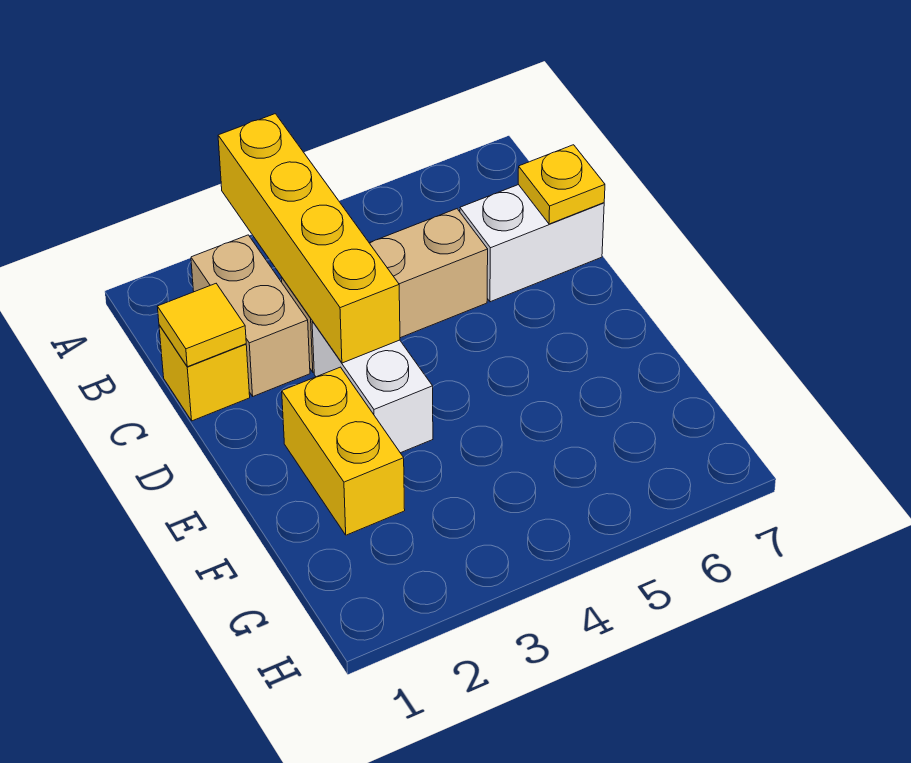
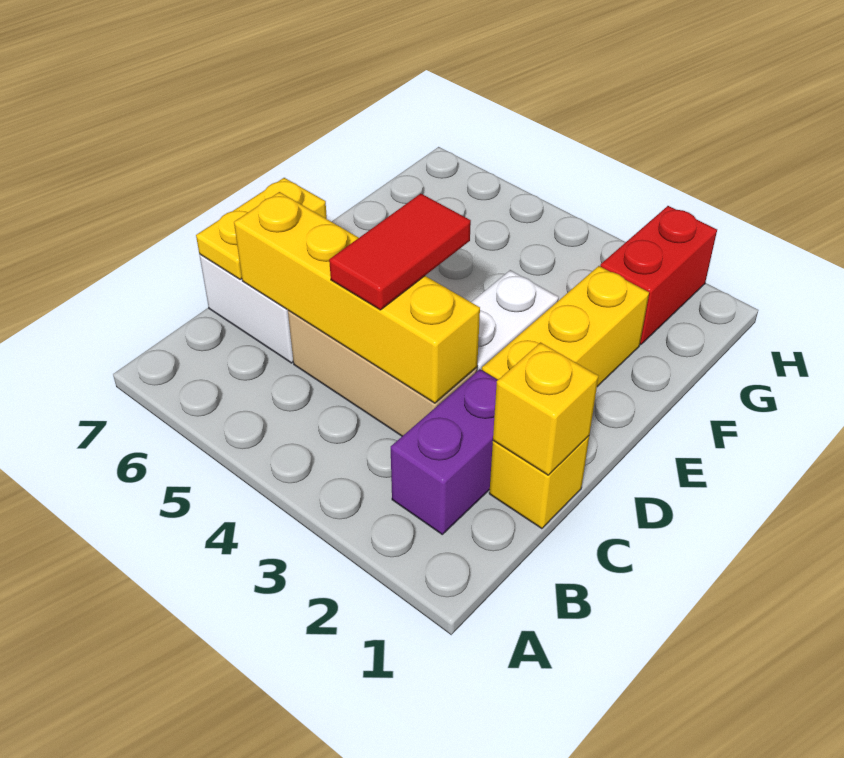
yellow 1x4 brick [218,114,400,363] -> yellow 1x4 brick turned to [234,192,480,403]
tan 1x2 brick [191,235,310,396] -> purple 1x2 brick [391,369,498,534]
yellow 1x1 tile [157,284,246,367] -> yellow 1x1 brick [493,342,598,475]
none -> red 1x2 tile [329,194,471,310]
yellow 1x1 plate [518,145,605,224] -> yellow 1x2 plate [196,178,327,279]
yellow 1x2 brick [282,367,405,535] -> yellow 1x3 brick [482,266,649,387]
none -> red 1x2 brick [600,206,717,345]

